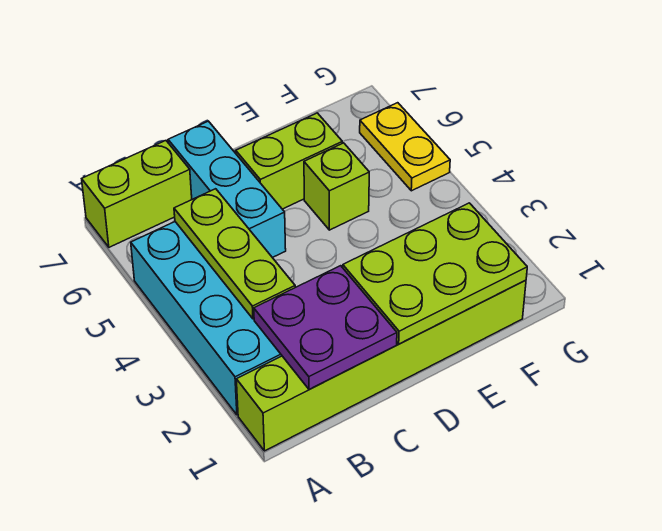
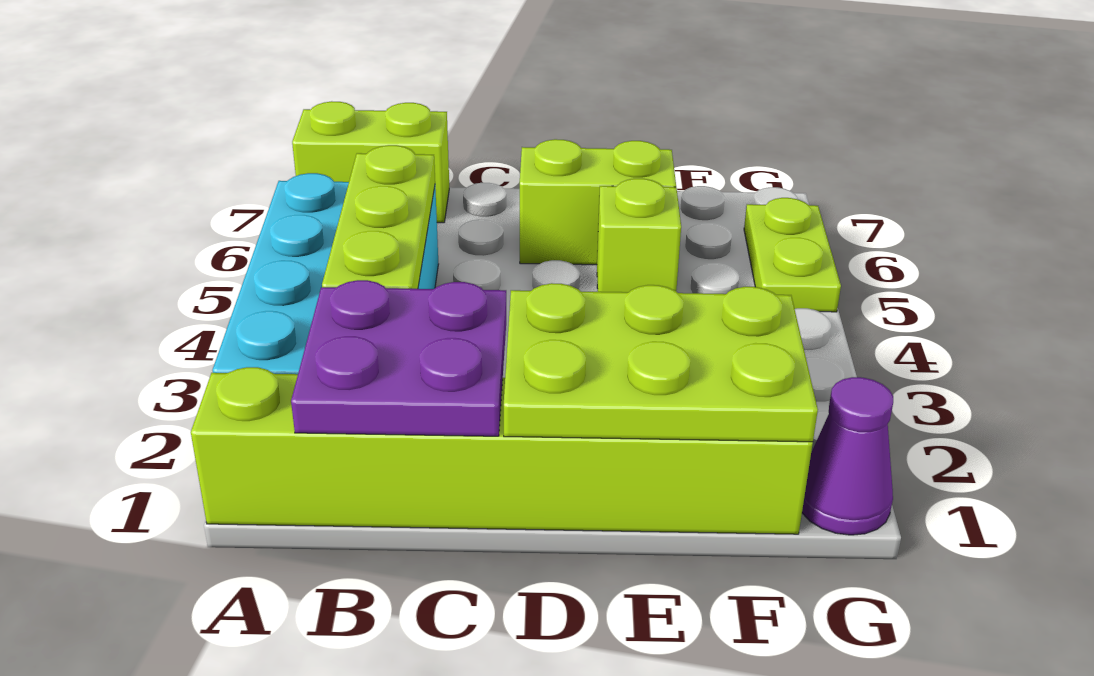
cyan 1x3 brick [168,121,286,258] -> none
none -> purple 1x1 cone [802,377,893,535]
yellow 1x2 plate [360,103,450,191] -> lime 1x2 plate [744,198,841,312]

